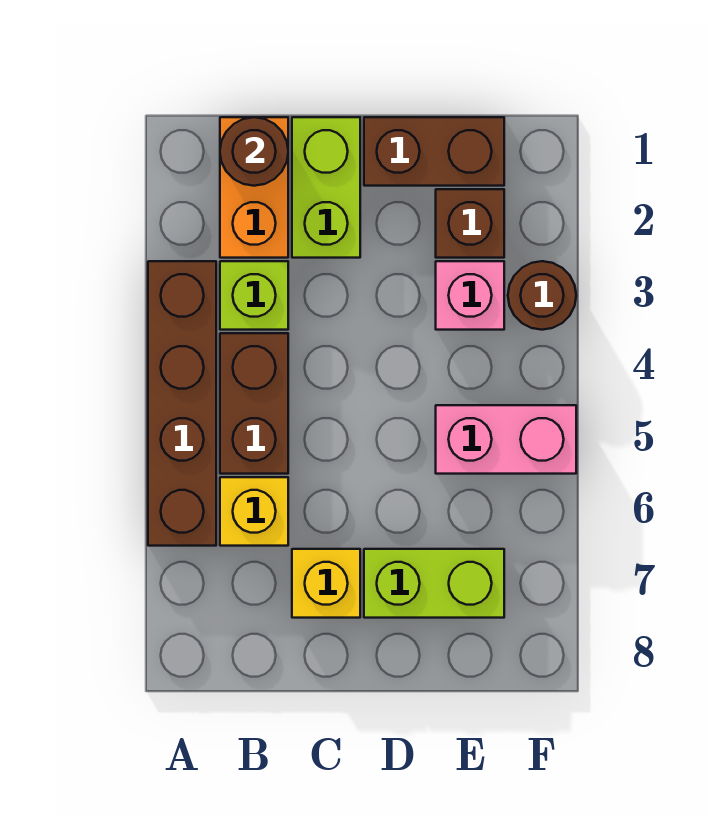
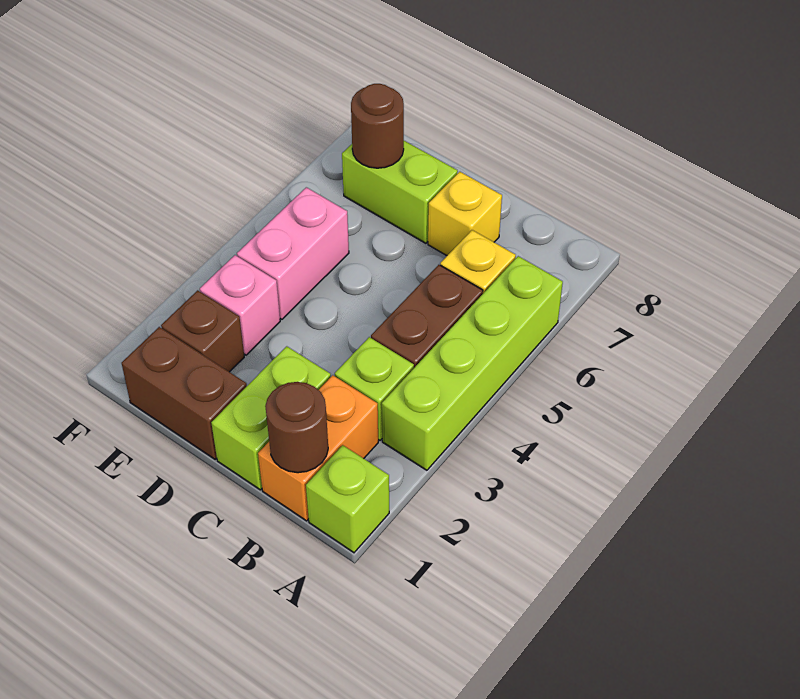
none -> lime 1x1 brick [306,445,389,553]
brown 1x4 brick [148,261,216,546] -> lime 1x4 brick [382,256,563,470]
pink 1x2 brick [436,405,576,474] -> pink 1x2 brick turned to [237,187,349,319]
brown 1x1 round brick [508,261,576,330] -> brown 1x1 round brick moved to [351,84,404,168]

